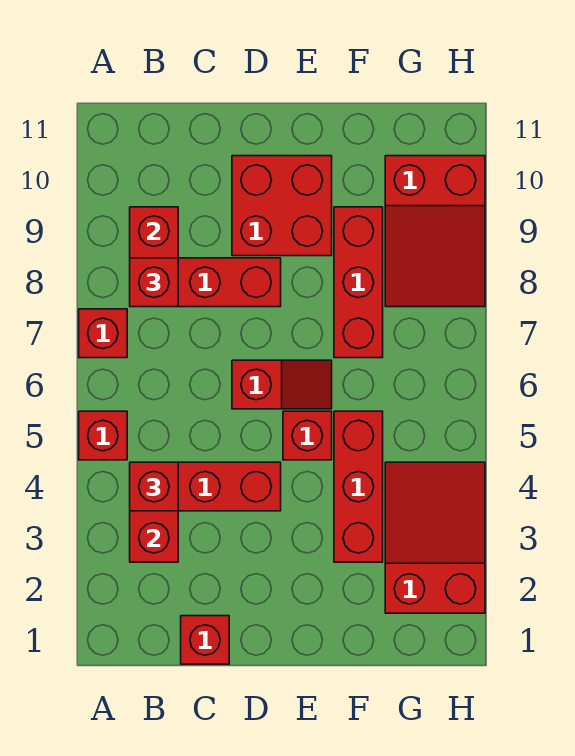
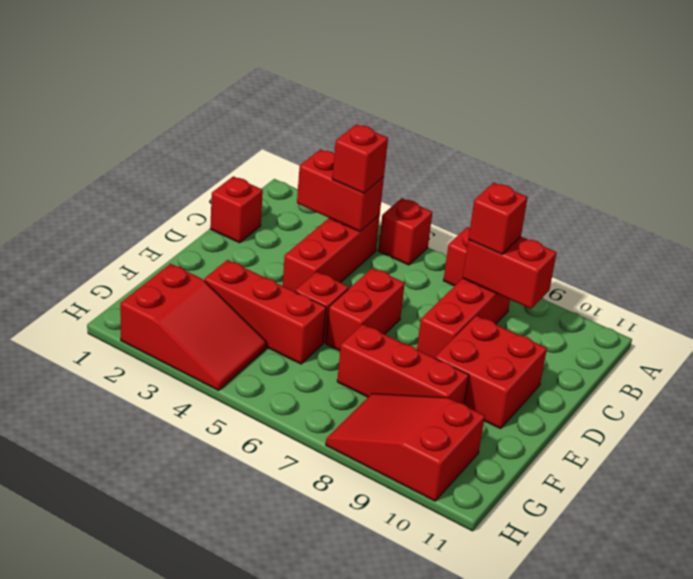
red 1x2 slope [232,360,332,409] -> red 1x2 brick [326,268,405,351]

